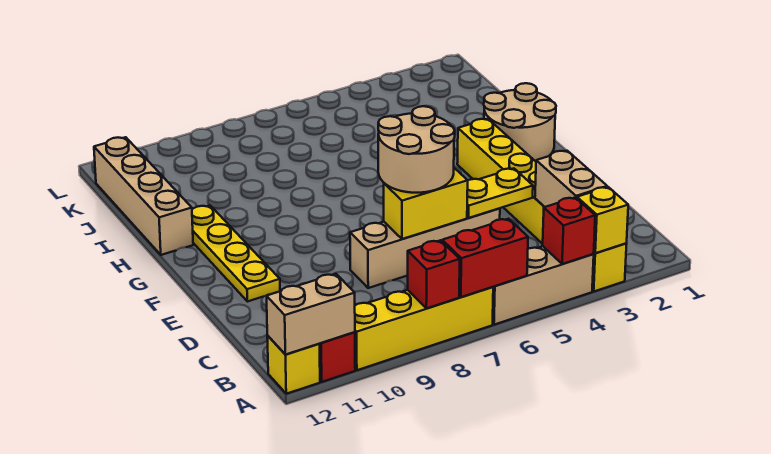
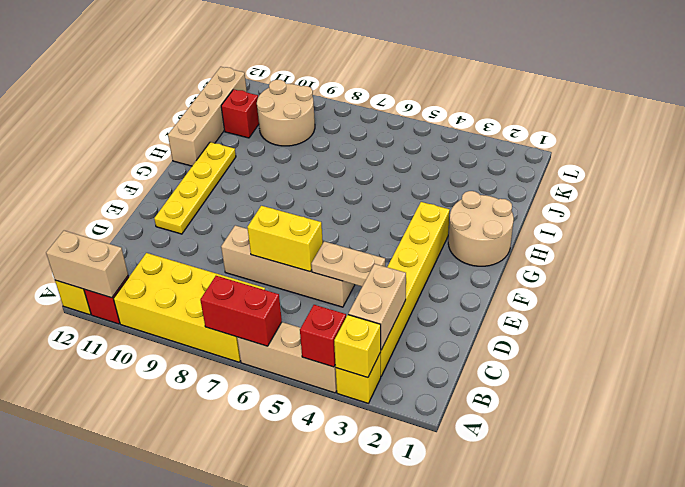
yellow 1x4 brick [355,287,493,370] -> yellow 2x4 brick [114,253,265,362]
red 1x1 brick [408,240,460,308] -> red 1x1 brick moved to [221,89,259,138]
yellow 1x2 plate [467,168,533,218] -> tan 1x2 plate [311,241,385,286]
tan 2x2 round brick [378,106,455,193] -> tan 2x2 round brick moved to [257,80,315,146]

